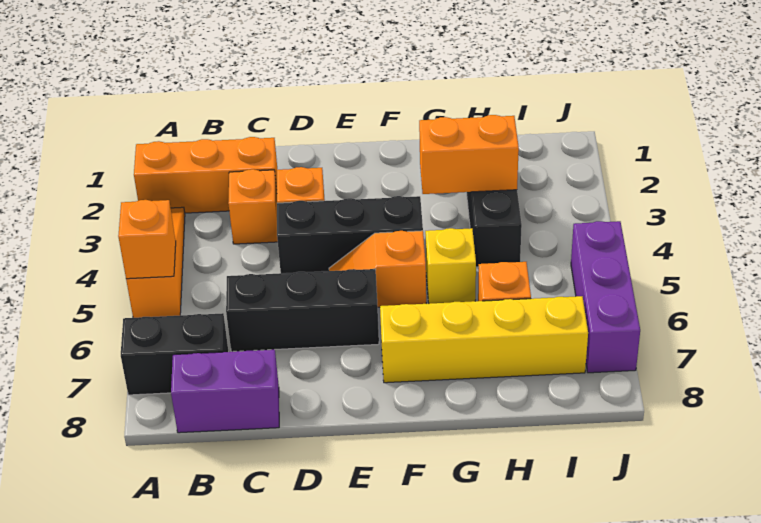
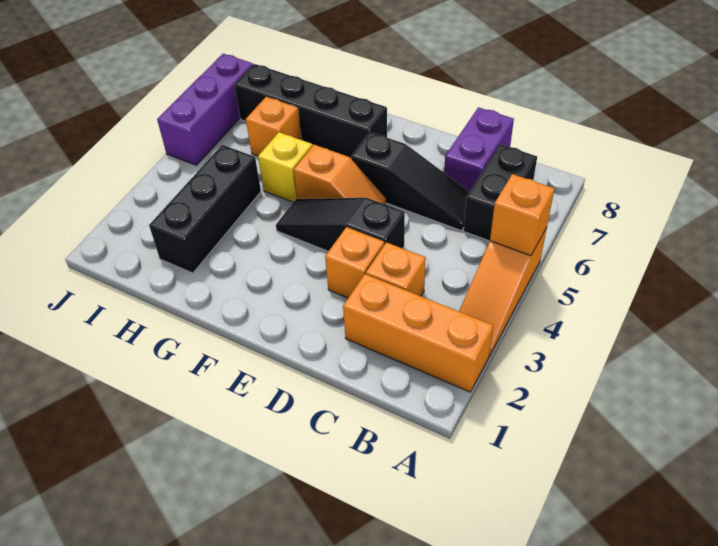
black 1x2 brick [121,313,228,395] -> black 1x2 brick turned to [464,144,537,241]
purple 1x2 brick [171,350,279,433] -> purple 1x2 brick turned to [444,107,514,192]
black 1x3 brick [226,269,379,352] -> black 1x3 slope [351,132,469,231]
black 1x3 brick [277,196,423,273] -> black 1x3 slope [276,198,405,251]
yellow 1x4 brick [380,296,588,383] -> black 1x4 brick [235,64,387,158]
orange 1x2 brick [419,115,519,194] -> none

